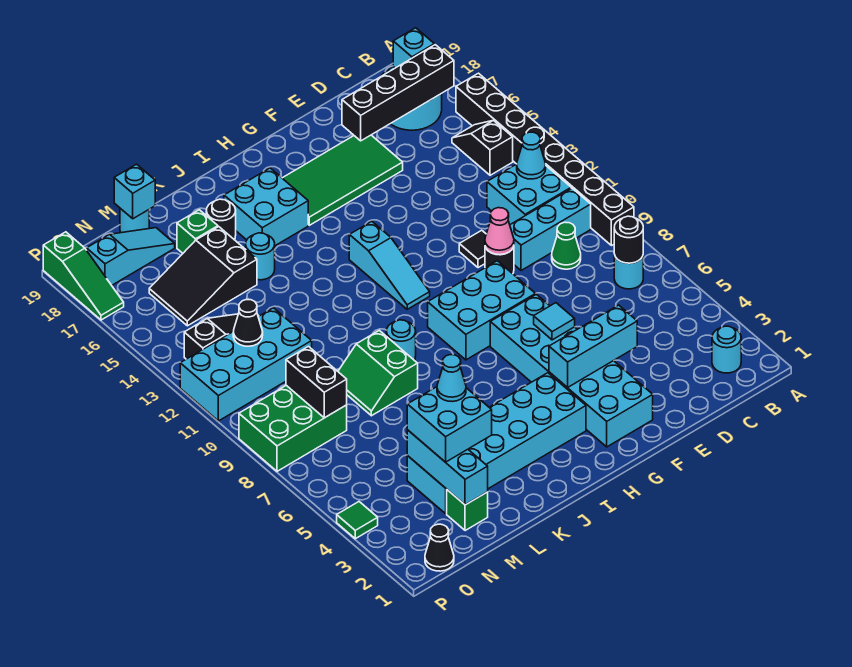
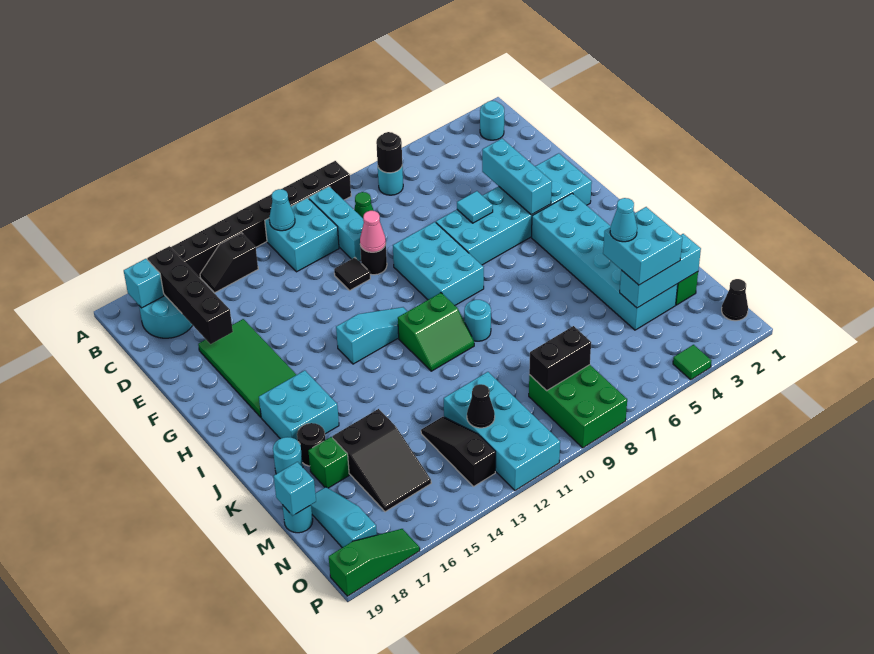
green 2x2 slope [338,330,418,416] -> green 2x2 slope moved to [398,293,474,371]
cyan 1x1 round brick [246,233,275,280] -> cyan 1x1 round brick moved to [273,437,303,474]

